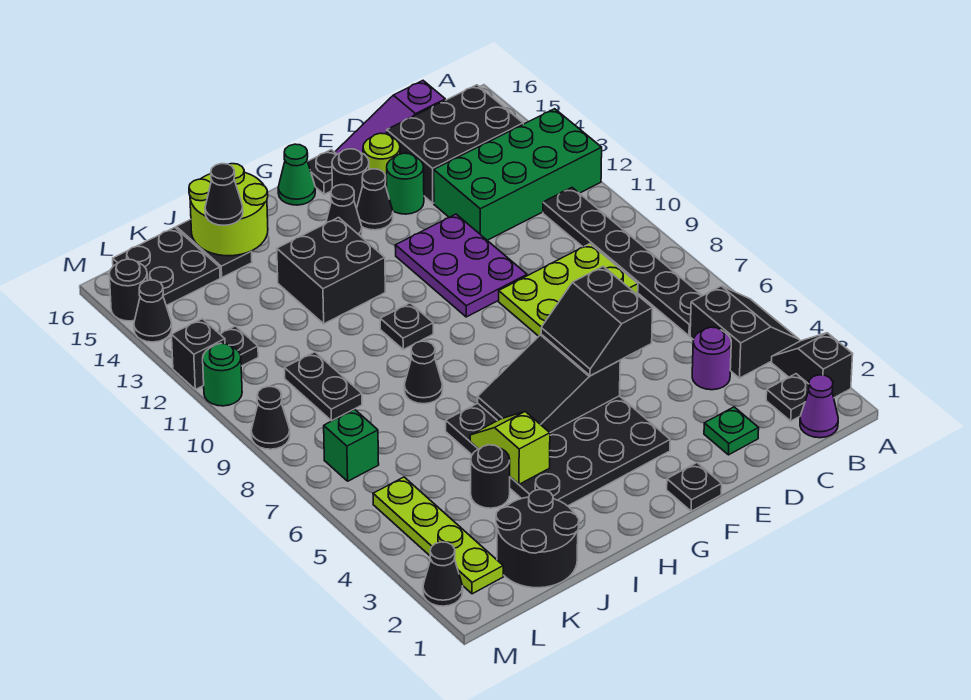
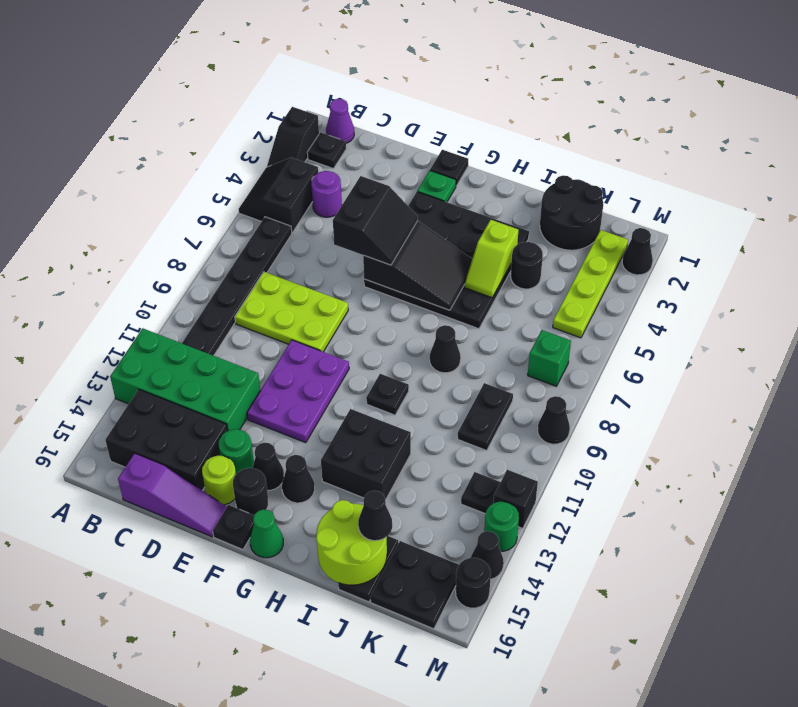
green 1x1 plate [704,407,759,455] -> green 1x1 plate moved to [417,171,456,202]
green 1x1 round brick [203,343,242,406] -> green 1x1 round brick moved to [484,502,519,551]

